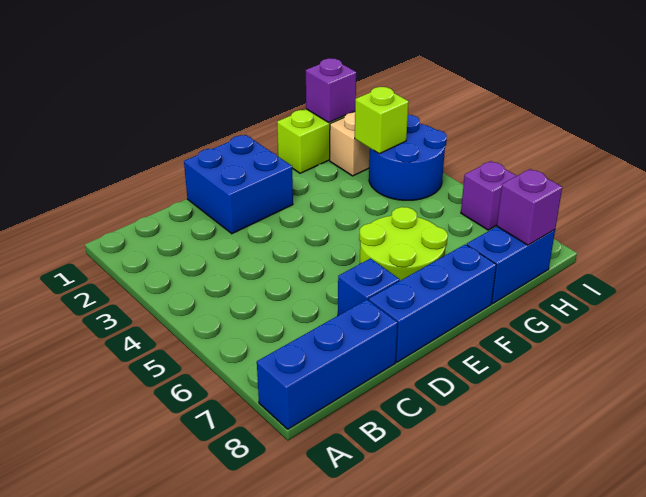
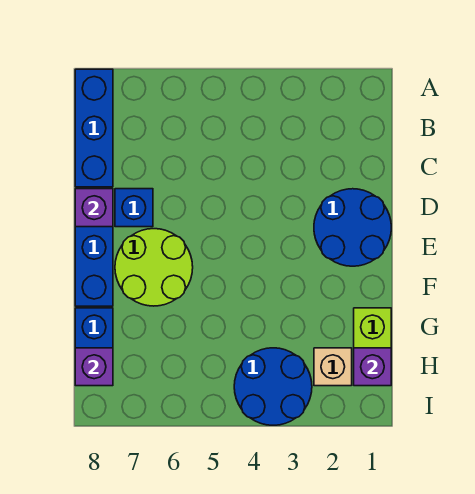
blue 2x2 brick [184,135,293,234] -> blue 2x2 round brick [314,189,391,266]
lime 1x1 brick [355,87,409,154] -> none
purple 1x1 brick [461,161,516,230] -> purple 1x1 brick moved to [75,189,113,227]

